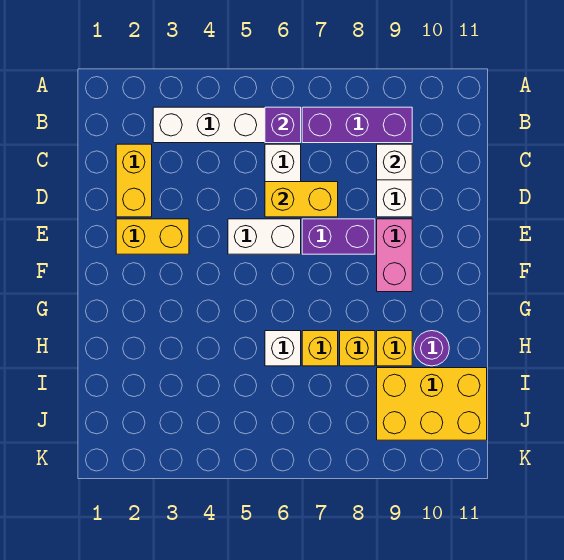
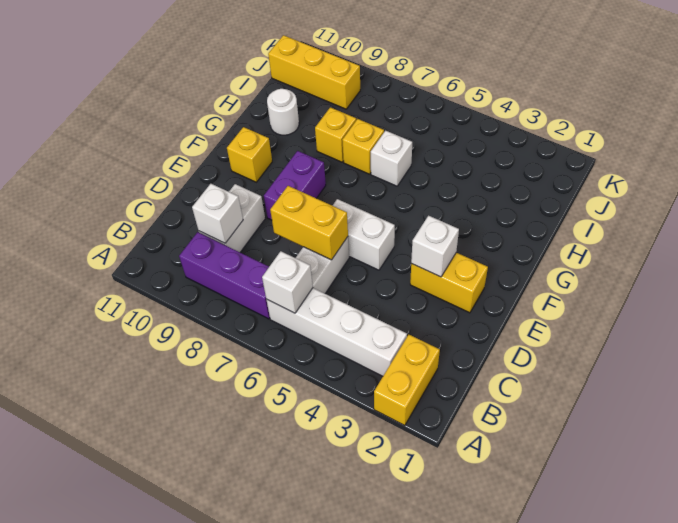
purple 1x1 brick [265,107,301,143] -> white 1x1 brick [262,251,313,313]
yellow 1x2 brick [116,144,152,217] -> yellow 1x2 brick moved to [374,334,440,426]
none -> white 1x1 brick [411,216,459,277]
purple 1x2 brick [302,219,375,254] -> purple 1x2 brick turned to [264,151,326,220]
pink 1x2 brick [377,219,412,292] -> none
yellow 1x1 brick [377,331,412,366] -> yellow 1x1 brick moved to [227,127,272,182]
purple 1x1 round brick [414,331,449,366] -> white 1x1 round brick [267,89,299,135]
yellow 2x3 brick [377,368,487,440] -> yellow 1x3 brick [268,35,360,109]

